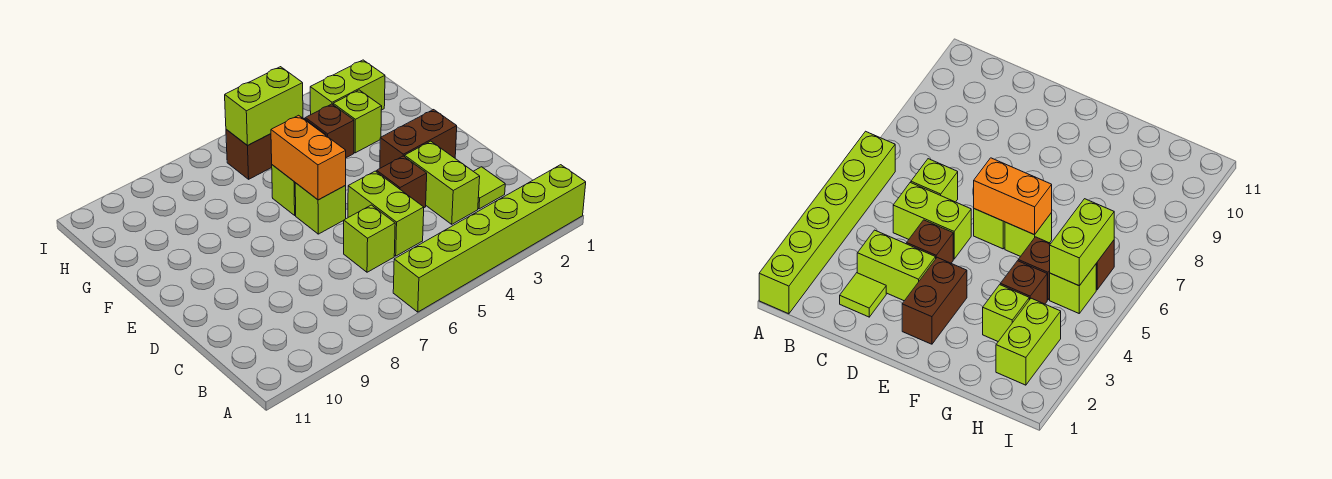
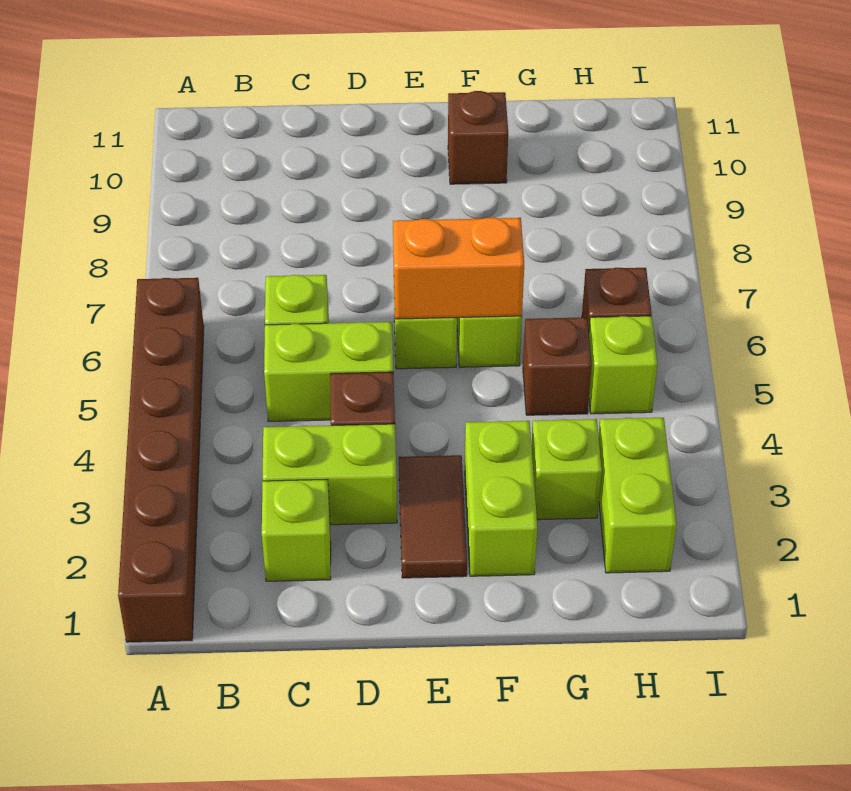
lime 1x6 brick [393,165,586,312] -> brown 1x6 brick [118,278,204,642]
lime 1x1 tile [474,167,505,209] -> lime 1x1 brick [262,479,331,581]
brown 1x2 brick [380,110,457,168] -> brown 1x2 tile [399,455,467,578]
brown 1x1 brick [305,104,354,158] -> brown 1x1 brick moved to [448,91,508,184]
lime 1x2 brick [225,67,303,146] -> lime 1x2 brick moved to [465,421,537,576]

